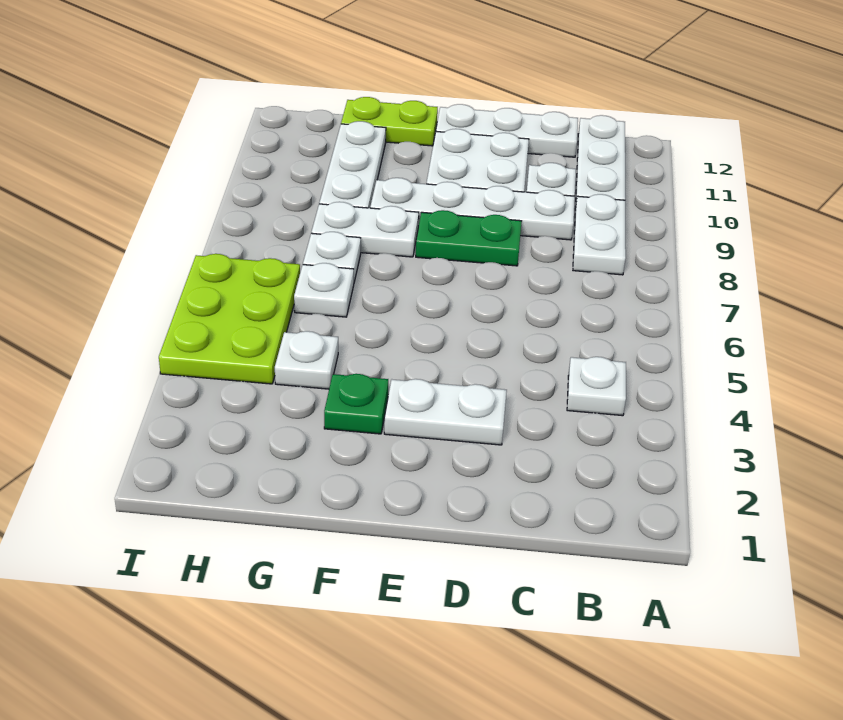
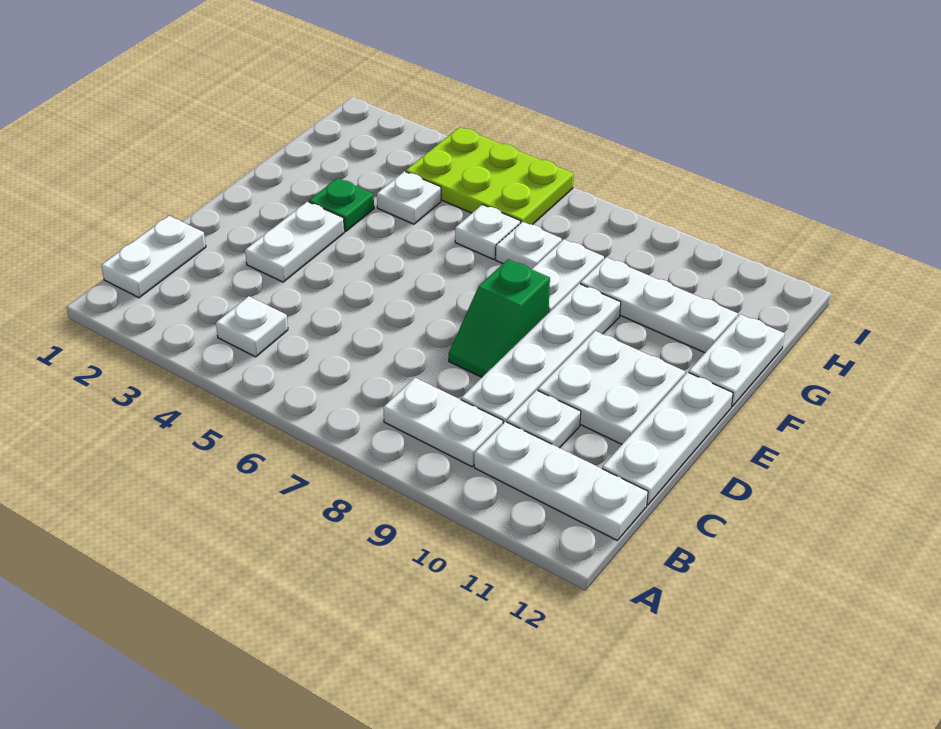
none -> white 1x2 plate [101,216,206,298]
green 1x2 plate [416,210,522,266] -> green 1x2 slope [449,259,550,377]
lime 1x2 plate [341,97,438,146] -> white 1x2 plate [689,314,785,406]

